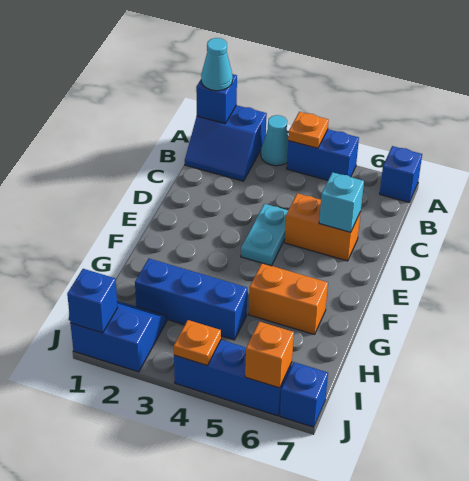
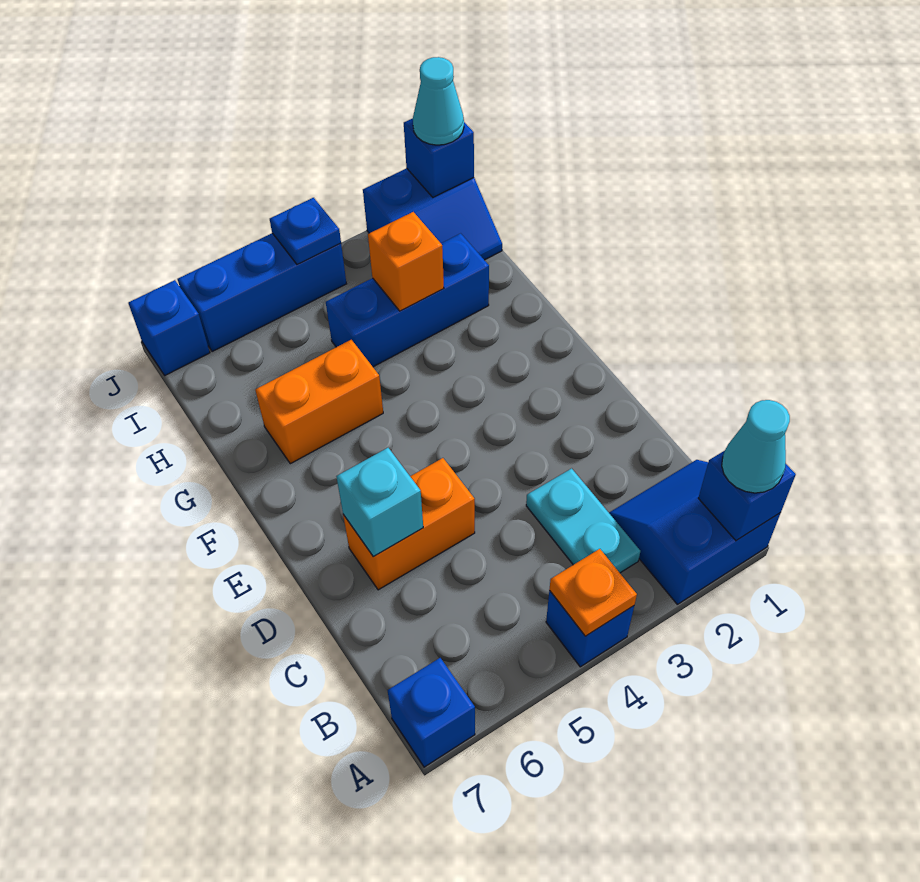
cyan 1x1 cone [261,115,288,166] -> cyan 1x1 cone moved to [413,57,464,145]
blue 1x2 brick [287,129,359,180] -> blue 1x1 brick [546,591,634,667]
cyan 1x2 plate [241,204,288,266] -> cyan 1x2 plate moved to [526,468,640,573]
orange 1x1 plate [174,320,221,365] -> blue 1x1 plate [270,198,341,264]
orange 1x1 brick [245,322,294,388] -> orange 1x1 brick moved to [368,212,444,311]

